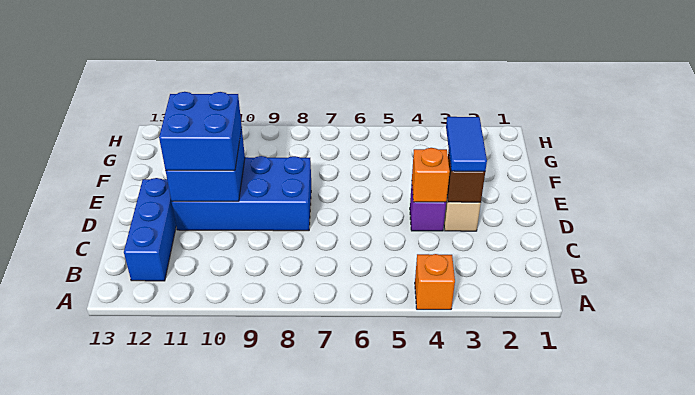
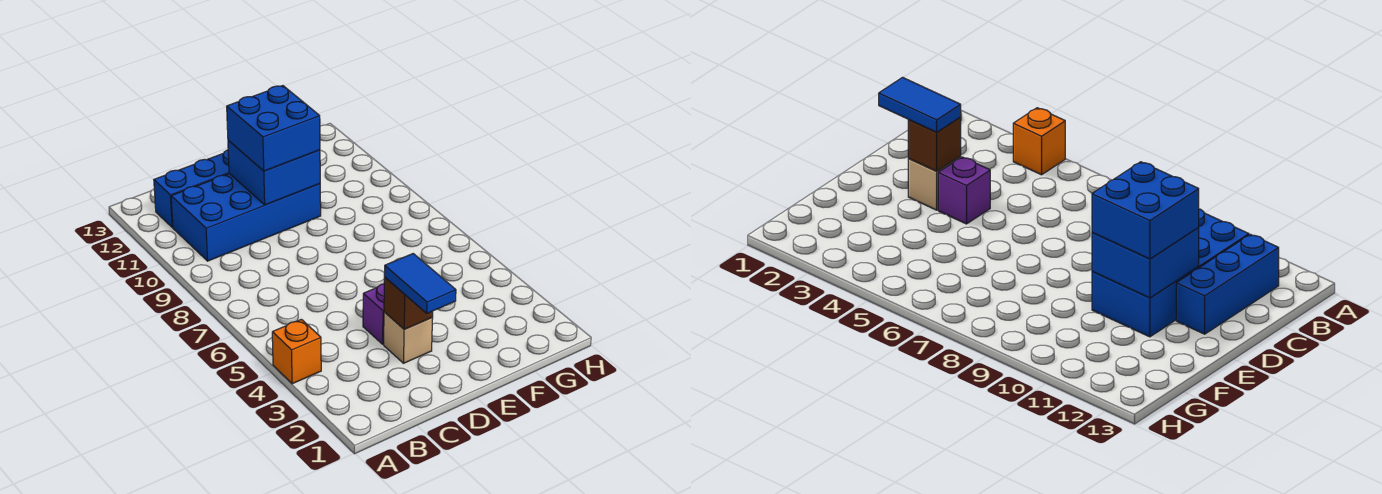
blue 1x2 tile [446,117,487,171] -> blue 1x2 tile turned to [384,254,456,313]
orange 1x1 brick [412,148,450,202] -> none
blue 2x4 brick [172,156,311,231] -> blue 2x4 brick turned to [171,174,321,261]

